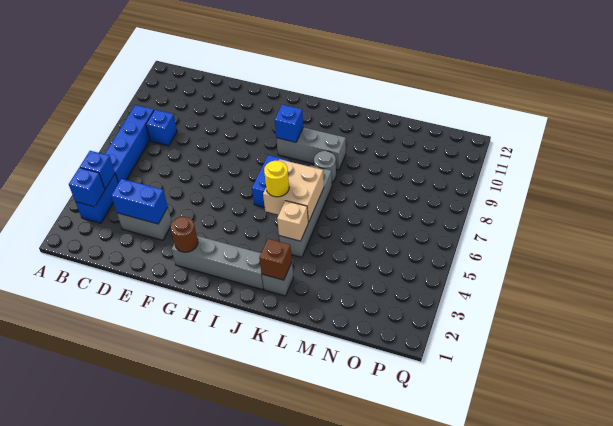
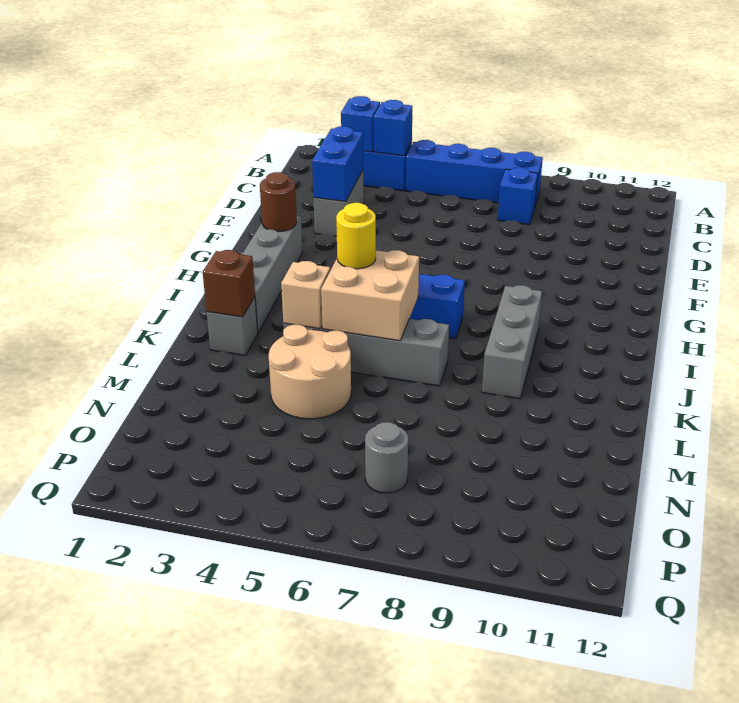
blue 1x1 brick [274,105,303,142] -> none
grey 1x1 round brick [314,151,336,182] -> grey 1x1 round brick moved to [365,422,408,493]
none -> tan 2x2 round brick [269,325,351,419]

